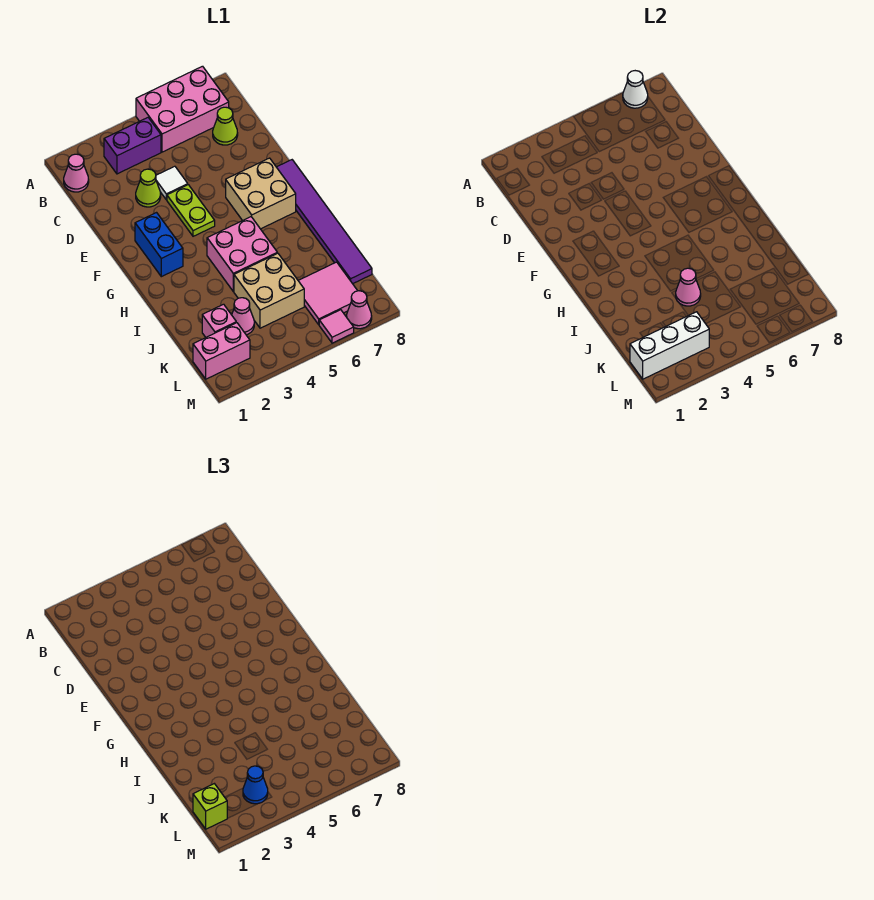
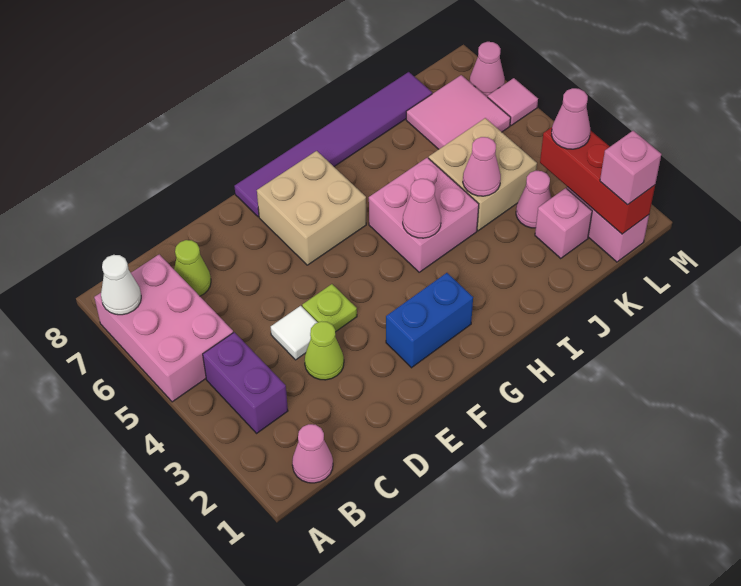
lime 1x2 plate [167,185,215,236] -> lime 1x1 plate [302,284,357,332]
none -> pink 1x1 cone [403,179,441,238]
white 1x3 brick [630,312,709,379] -> red 1x3 brick [540,127,655,234]
lime 1x1 brick [193,784,227,829] -> pink 1x1 brick [600,131,662,205]
blue 1x1 cone [243,766,268,804] -> pink 1x1 cone [552,88,590,149]

